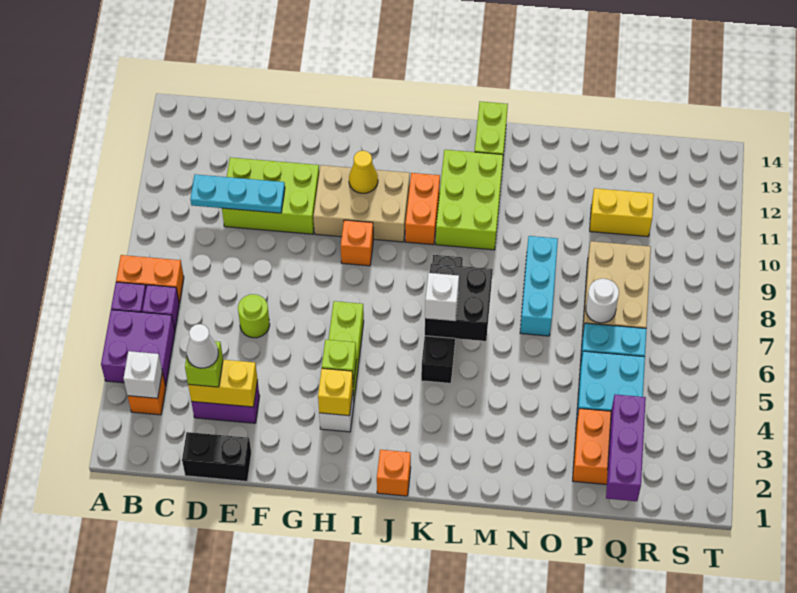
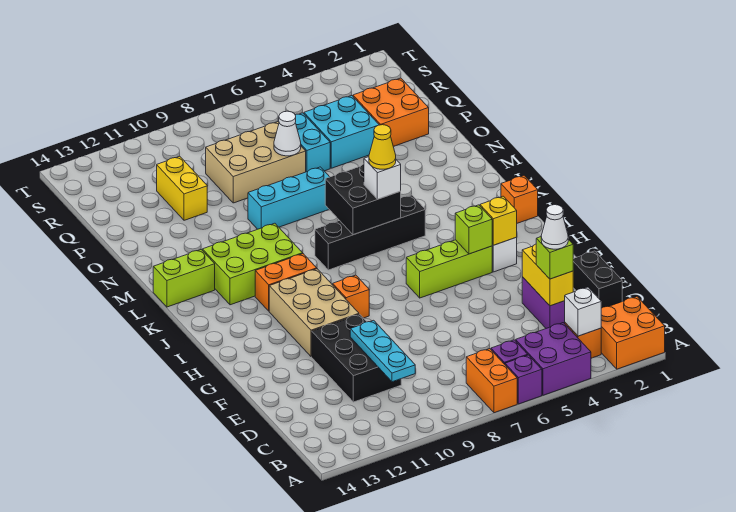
none -> orange 2x2 brick [601,297,665,369]
lime 2x3 brick [222,157,319,234] -> black 2x3 brick [312,314,401,402]
lime 1x1 round brick [238,294,270,338] -> none
yellow 1x1 cone [349,151,378,193] -> yellow 1x1 cone moved to [369,125,396,169]
white 1x1 round brick [586,279,619,323] -> white 1x1 cone [274,111,301,156]
purple 1x3 brick [606,394,646,501] -> none

